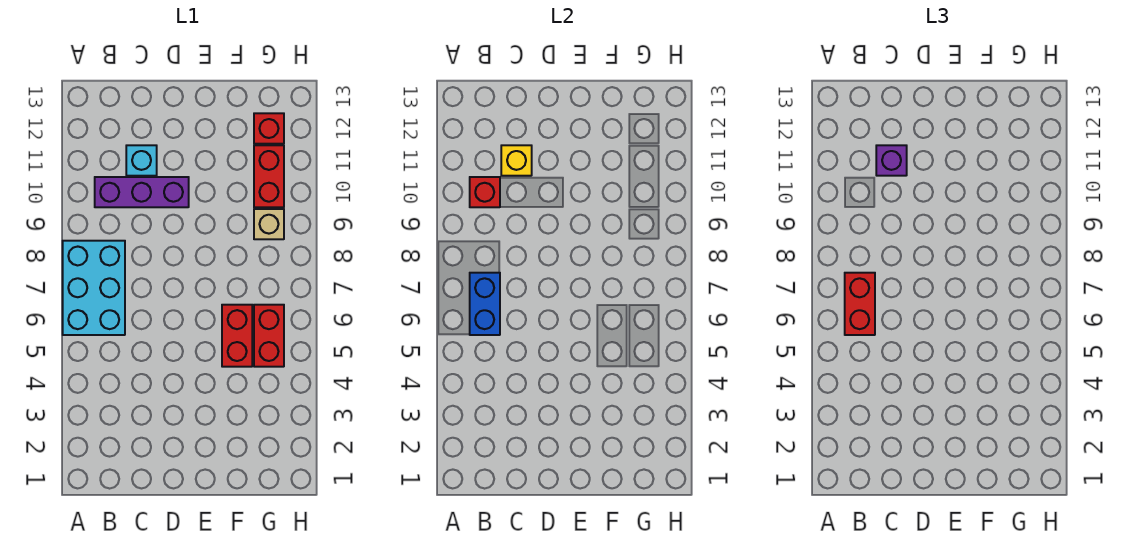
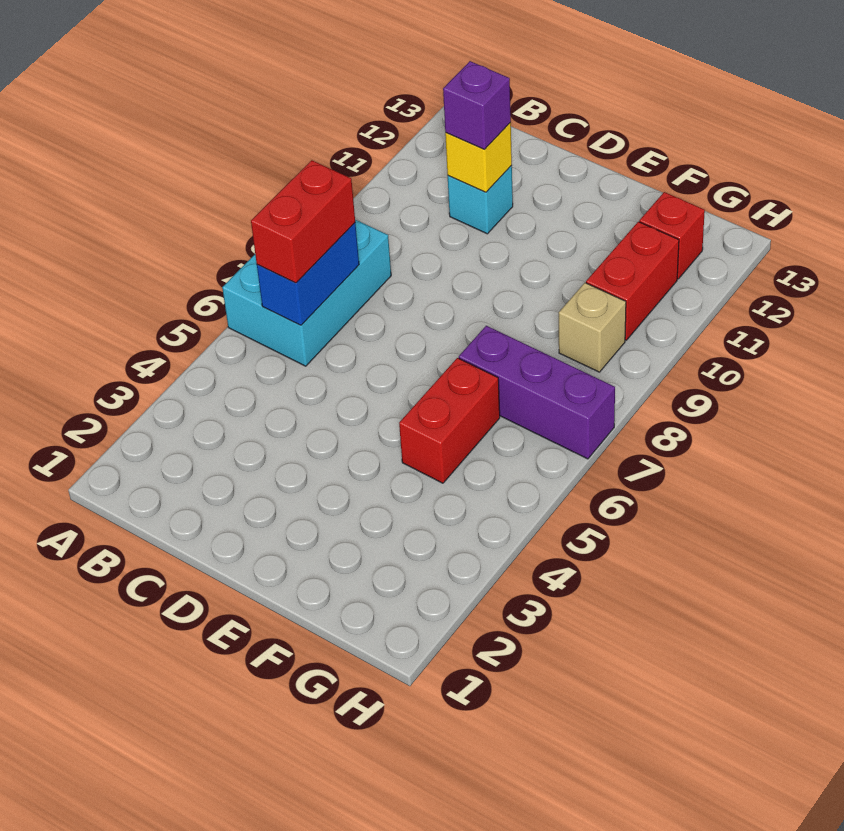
purple 1x3 brick [95,177,189,207] -> purple 1x3 brick moved to [459,326,615,459]
red 1x1 brick [470,177,500,207] -> none
red 1x2 brick [254,305,284,367] -> none

